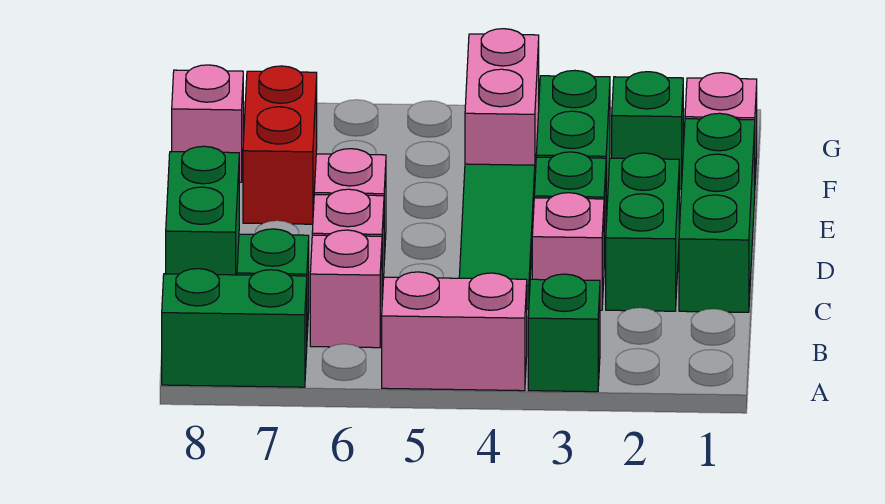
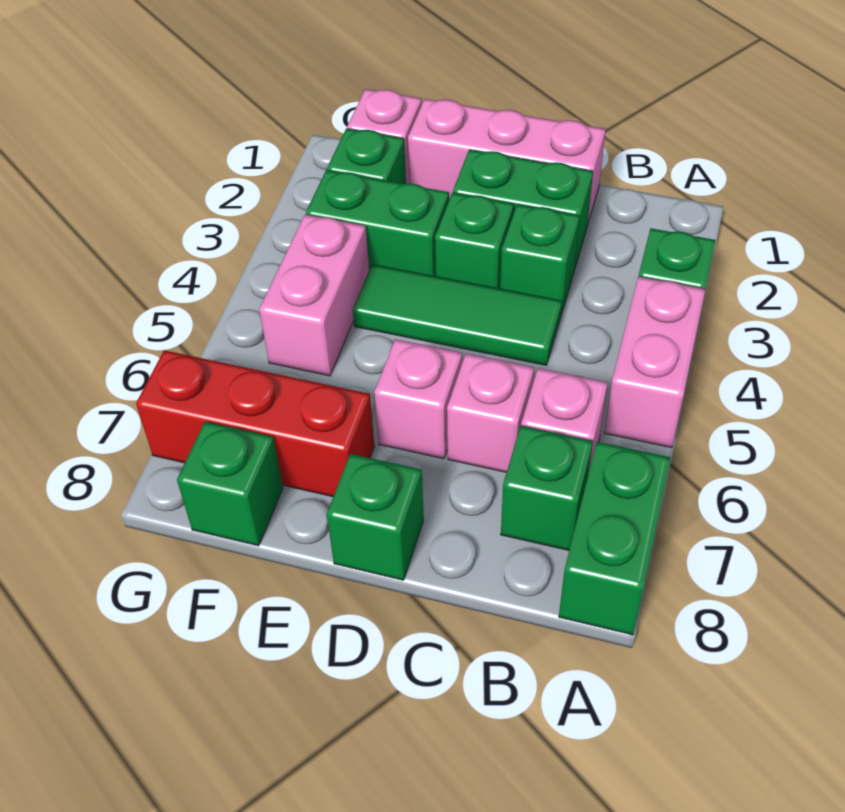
green 1x3 brick [679,113,755,312] -> pink 1x3 brick [408,99,606,225]
pink 1x1 brick [532,193,604,310] -> green 1x1 brick [500,204,580,315]
green 1x2 brick [166,146,239,275] -> green 1x1 brick [327,454,424,580]
red 1x2 brick [243,66,317,224] -> red 1x3 brick [136,350,374,497]
pink 1x2 brick [465,29,539,174] -> pink 1x2 brick turned to [259,215,369,376]
pink 1x1 brick [172,65,243,182] -> green 1x1 brick [177,422,283,546]

